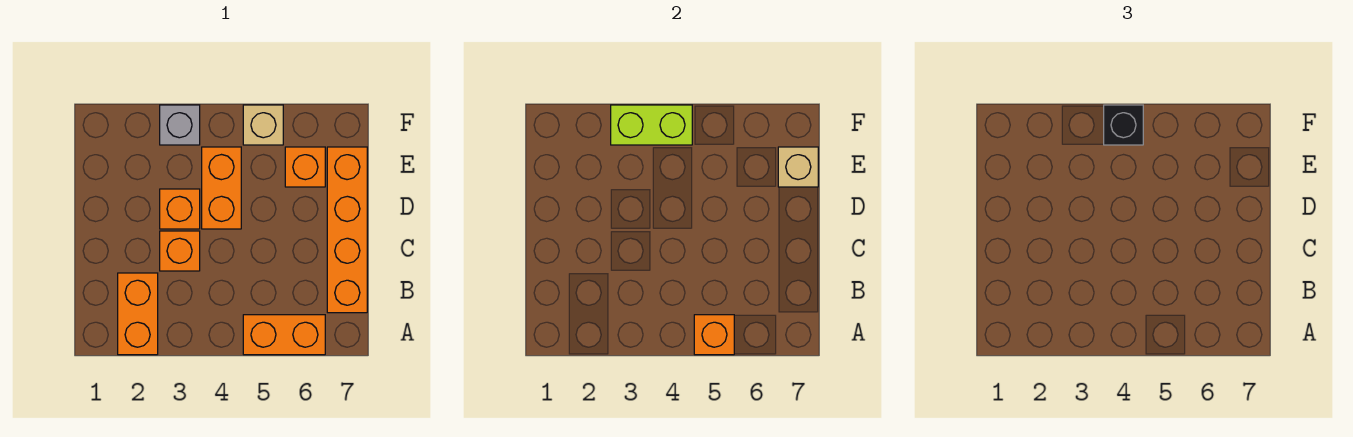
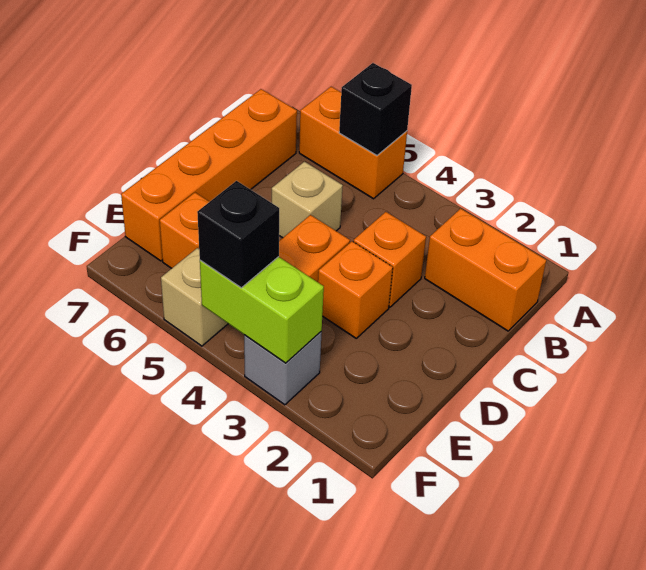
orange 1x2 brick [118,273,158,355] -> orange 1x2 brick turned to [425,209,546,331]
orange 1x1 brick [694,315,734,355] -> black 1x1 brick [339,63,412,155]
tan 1x1 brick [778,147,818,187] -> tan 1x1 brick moved to [272,162,343,238]

